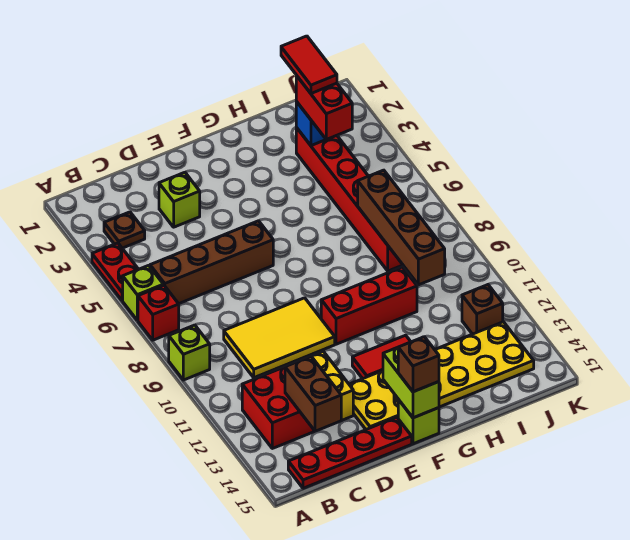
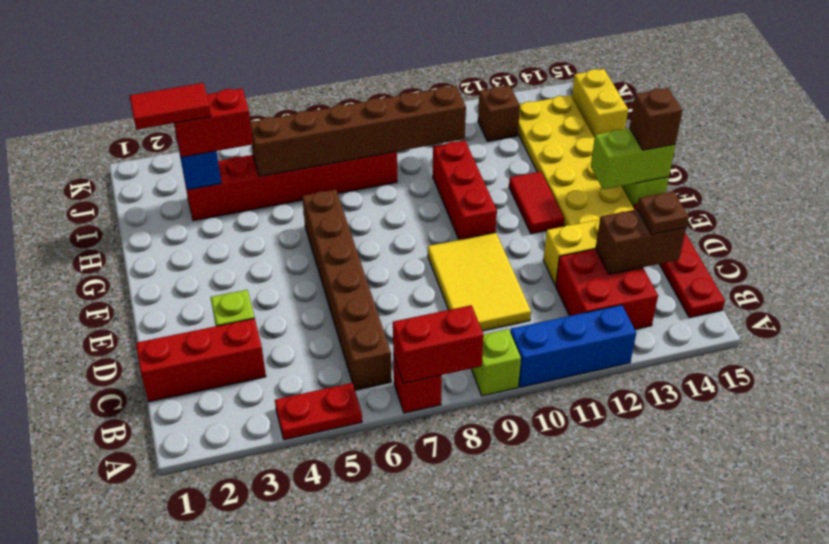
lime 1x1 brick [123,265,163,320] -> none
none -> red 1x2 brick [393,305,484,383]
none -> blue 1x3 brick [510,305,636,387]
brown 1x1 plate [104,212,145,248] -> brown 1x1 plate moved to [637,191,689,234]
brown 1x4 brick [150,221,273,304] -> brown 1x6 brick [302,189,392,390]
none -> red 1x3 brick [136,318,266,402]
brown 1x4 brick [358,170,445,285] -> brown 1x6 brick [250,86,466,177]
none -> yellow 1x2 brick [572,69,628,138]

